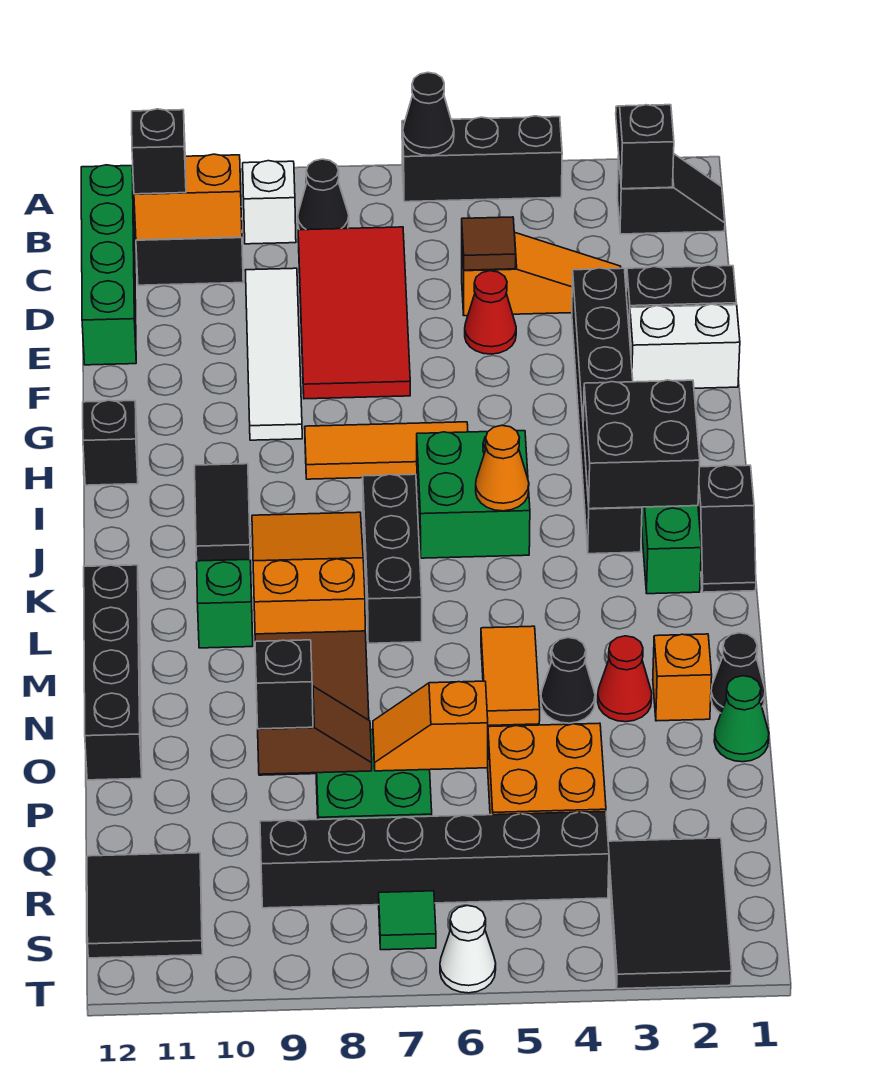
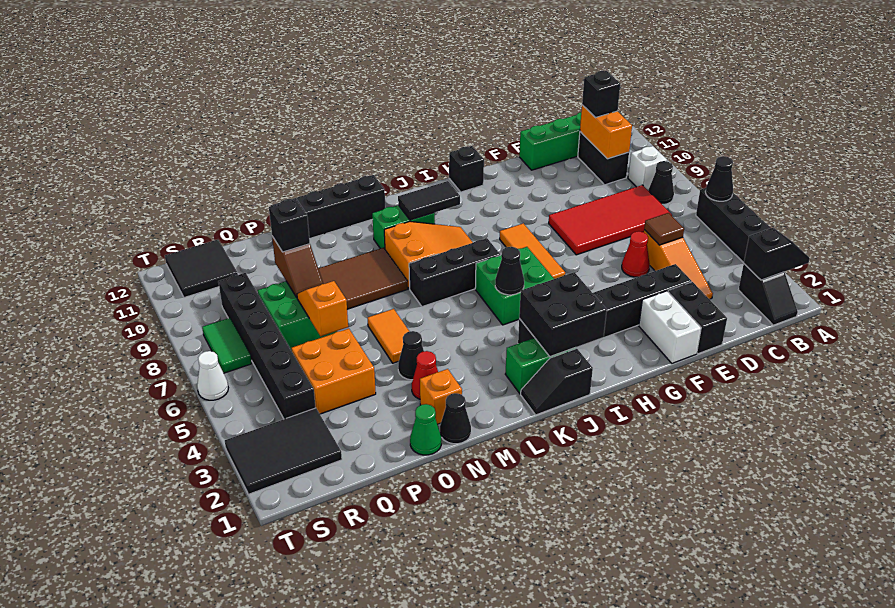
white 1x4 tile [245,268,302,440] -> none
orange 1x1 cone [476,425,529,511] -> black 1x1 cone [495,247,524,295]
orange 1x2 tile [481,626,540,726] -> orange 1x2 tile turned to [368,309,409,363]
green 1x1 tile [379,891,436,950] -> green 1x2 tile [202,318,252,373]

